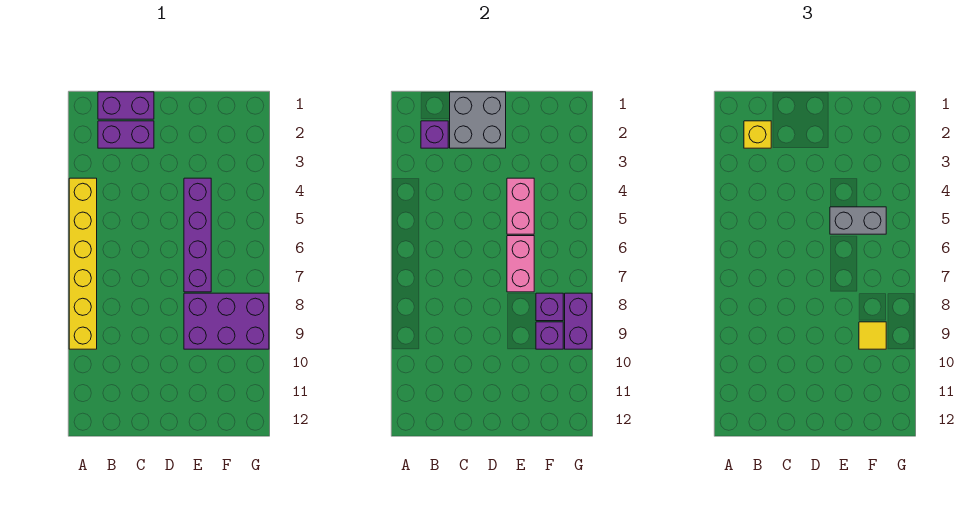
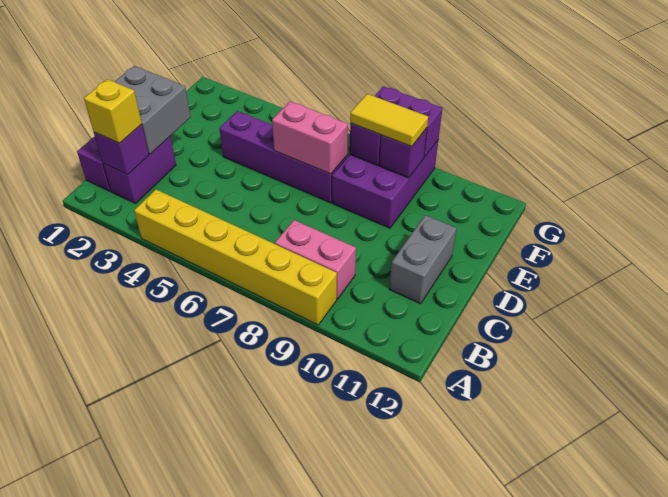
pink 1x2 brick [507,178,534,234] -> pink 1x2 brick moved to [275,220,356,299]
grey 1x2 brick [830,207,886,234] -> grey 1x2 brick moved to [389,215,457,304]
yellow 1x1 tile [859,322,886,349] -> yellow 1x2 tile [350,94,428,147]

